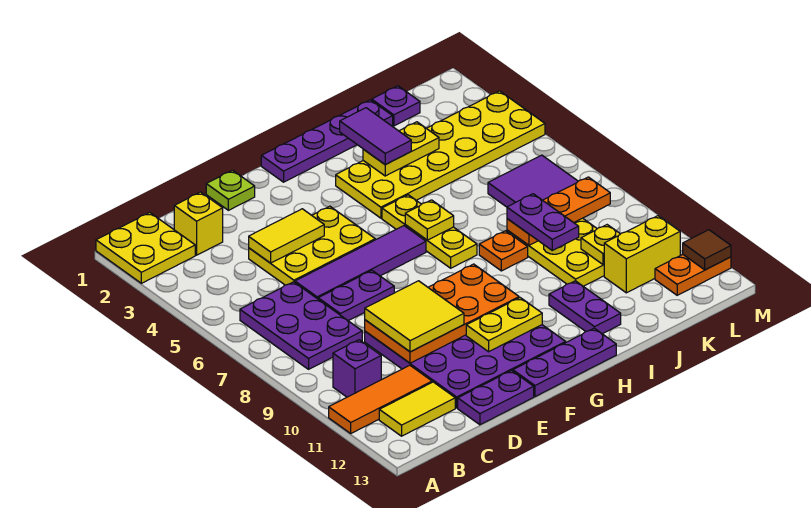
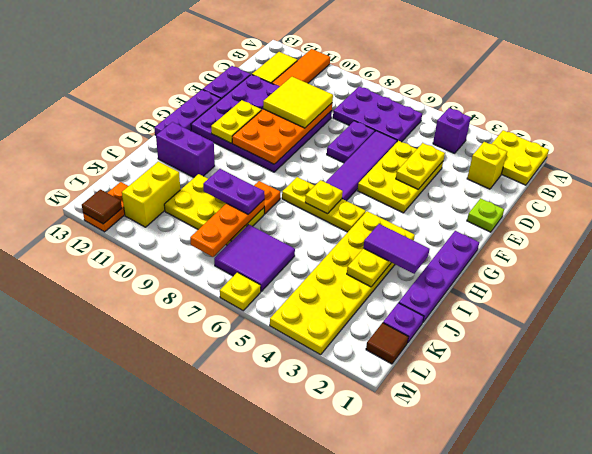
purple 1x1 brick [333,340,381,397] -> purple 1x1 brick moved to [433,108,471,153]
yellow 1x2 tile [249,209,324,263] -> yellow 1x2 plate [396,143,445,189]
purple 1x2 plate [549,281,621,334] -> purple 1x2 brick [156,122,215,177]
yellow 1x1 plate [581,225,620,265] -> yellow 1x1 plate moved to [220,272,261,311]
none -> brown 1x1 tile [366,323,408,364]

